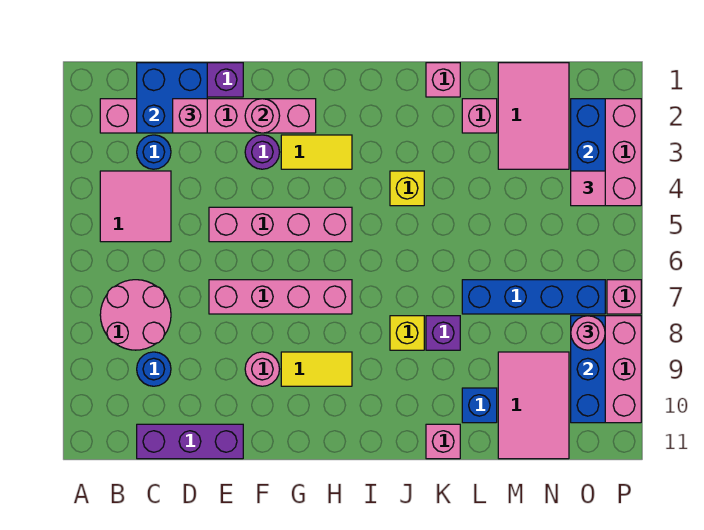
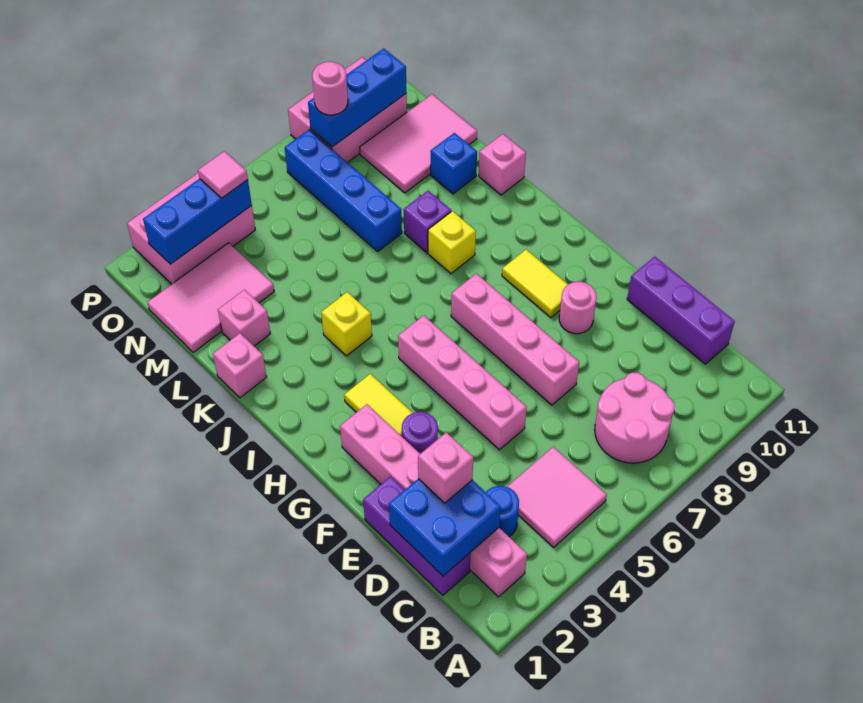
blue 1x1 round brick [137,352,171,386] -> none
pink 1x1 round brick [245,99,280,133] -> none
pink 1x1 brick [607,280,641,314] -> none

